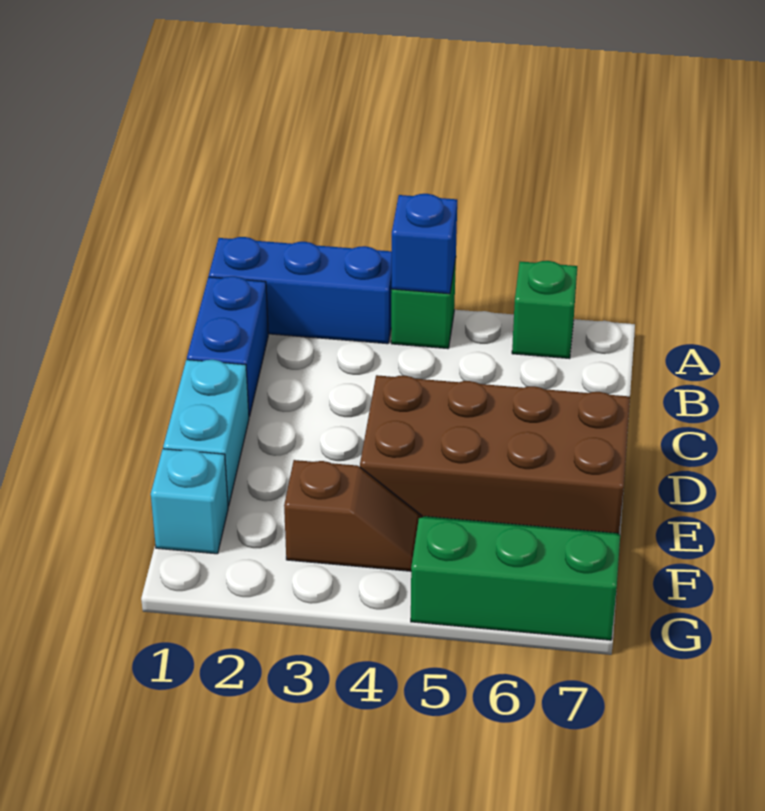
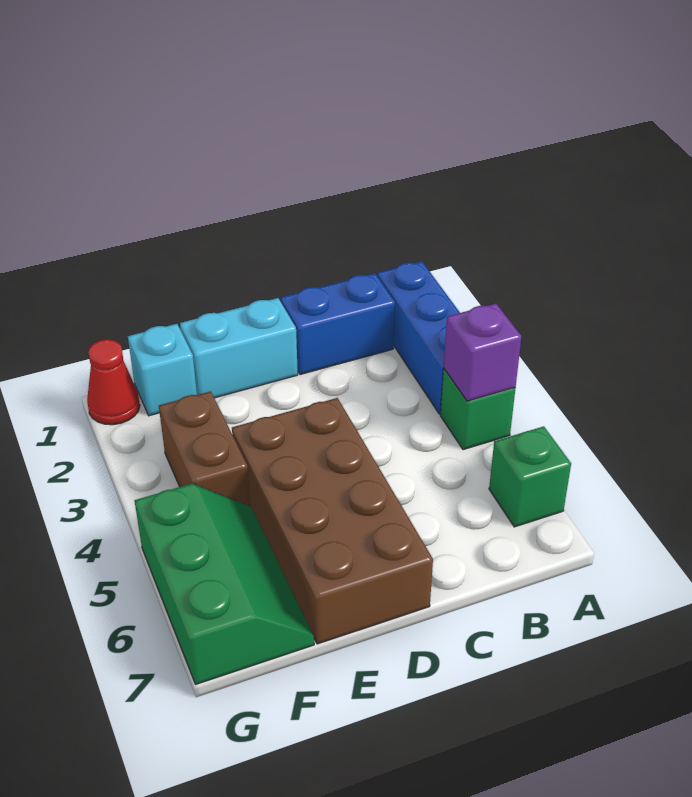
blue 1x1 brick [392,194,457,294] -> purple 1x1 brick [444,303,522,401]
brown 1x2 slope [284,460,422,571] -> brown 1x2 brick [159,391,250,506]
none -> red 1x1 cone [87,340,140,425]

